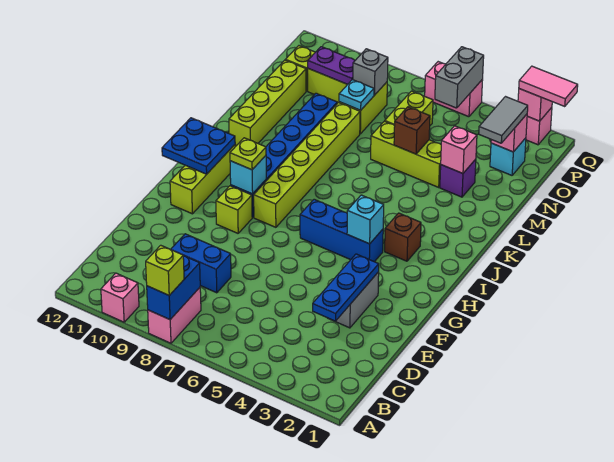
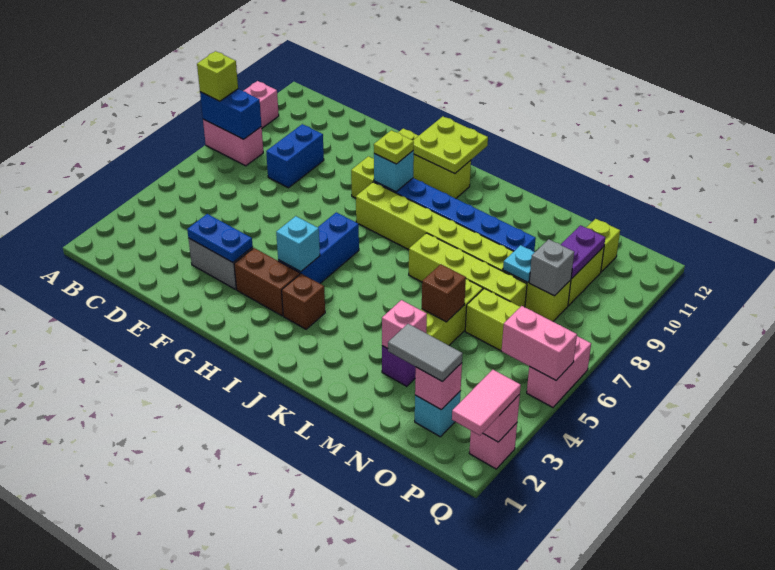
blue 1x3 plate [313,254,379,321] -> blue 1x2 plate [187,214,253,263]
none -> brown 1x2 brick [234,248,300,316]
blue 2x2 plate [162,118,235,174] -> lime 2x2 plate [413,116,488,174]
lime 1x4 brick [229,60,306,146] -> lime 1x4 brick moved to [409,233,527,307]
grey 1x2 brick [435,47,484,108] -> pink 1x2 brick [502,306,577,380]

